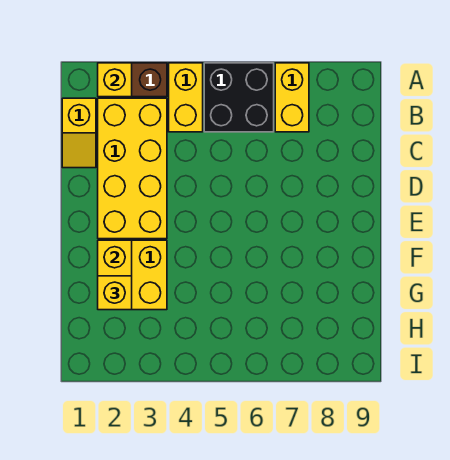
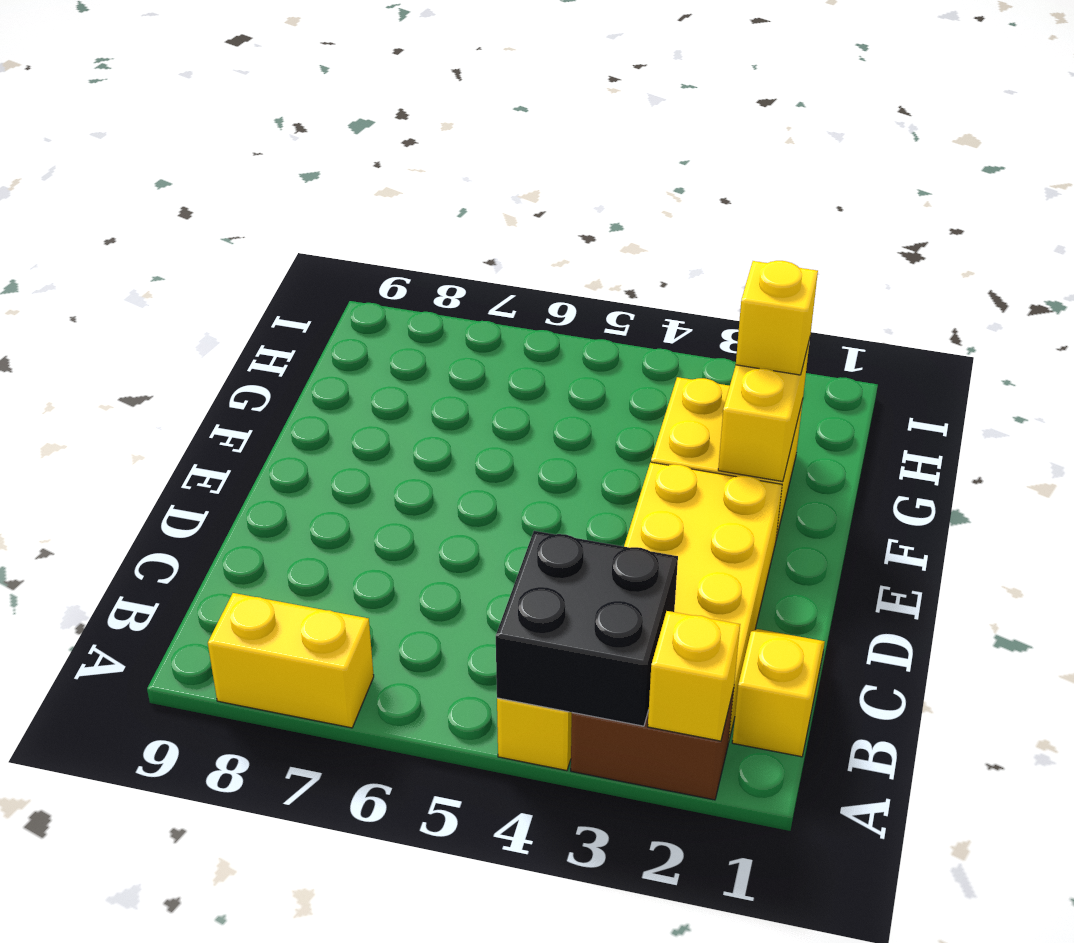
black 2x2 brick [204,63,274,132] -> black 2x2 brick moved to [496,531,678,726]
yellow 1x2 brick [275,63,309,132] -> yellow 1x2 brick turned to [208,593,374,728]

